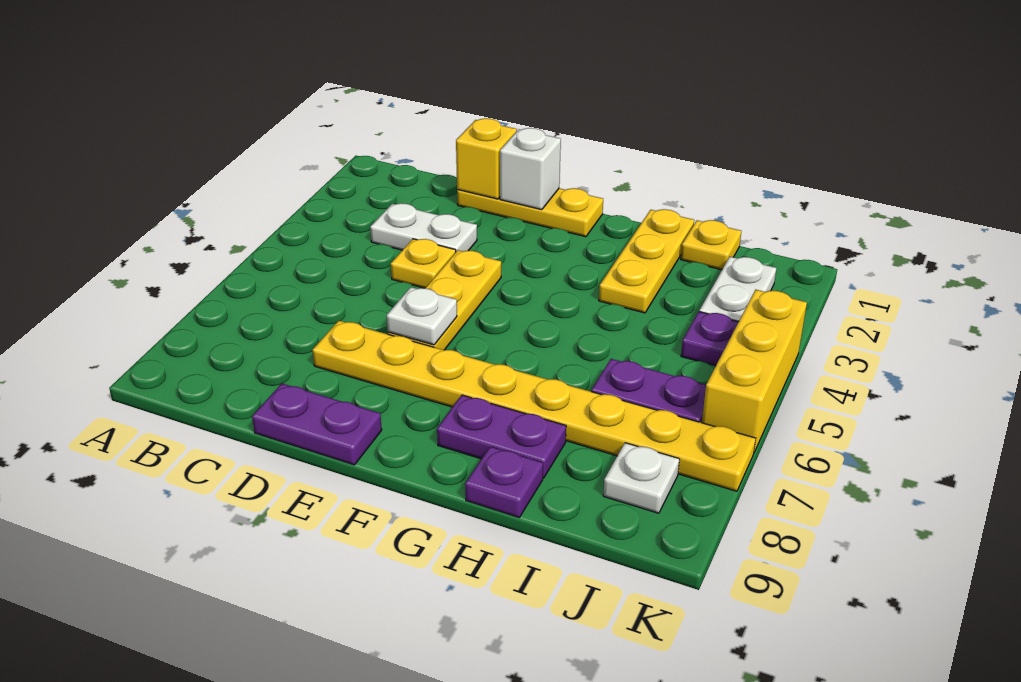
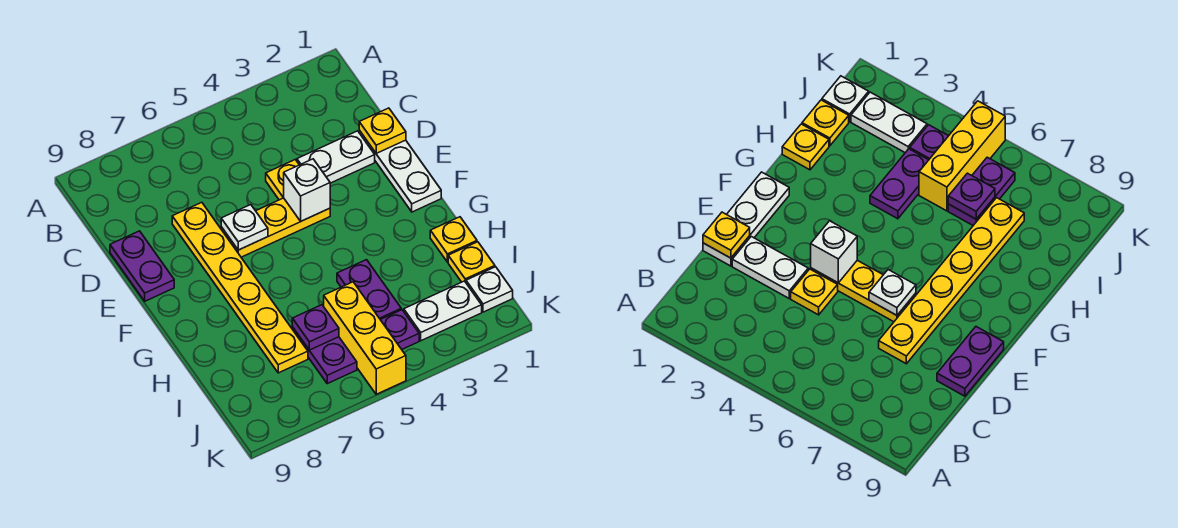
white 1x2 plate [370,203,477,252] -> white 1x2 plate turned to [297,131,375,183]
yellow 1x3 plate [457,188,603,237] -> white 1x3 plate [359,131,441,212]
yellow 1x1 brick [456,118,517,199] -> yellow 1x1 plate [359,108,406,153]
yellow 1x8 plate [313,321,756,491] -> yellow 1x6 plate [172,202,308,373]
white 1x1 brick [500,128,561,210] -> white 1x1 brick moved to [284,159,330,221]
purple 1x2 plate [437,395,566,478] -> purple 1x2 plate moved to [337,260,401,320]
yellow 1x3 plate [599,209,694,313] -> yellow 1x1 plate [430,217,477,262]
purple 1x1 plate [465,447,543,517] -> purple 1x1 plate moved to [292,305,339,350]
white 1x1 plate [603,443,679,513] -> white 1x1 plate moved to [466,267,513,312]
yellow 1x3 brick [702,290,807,452] -> yellow 1x3 brick turned to [324,282,406,394]

